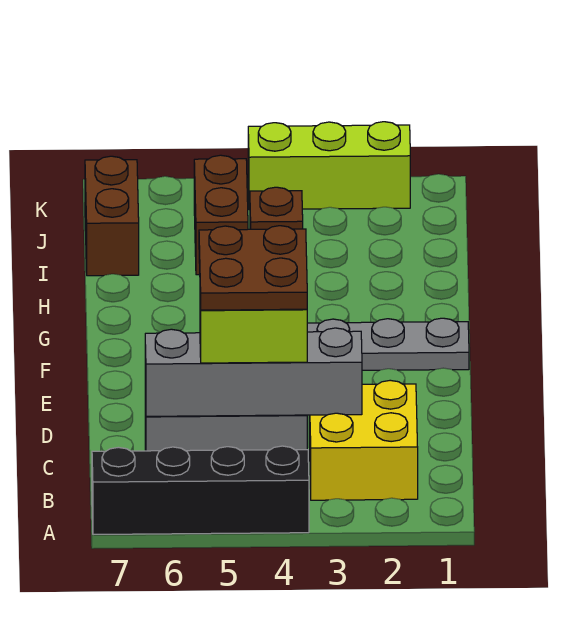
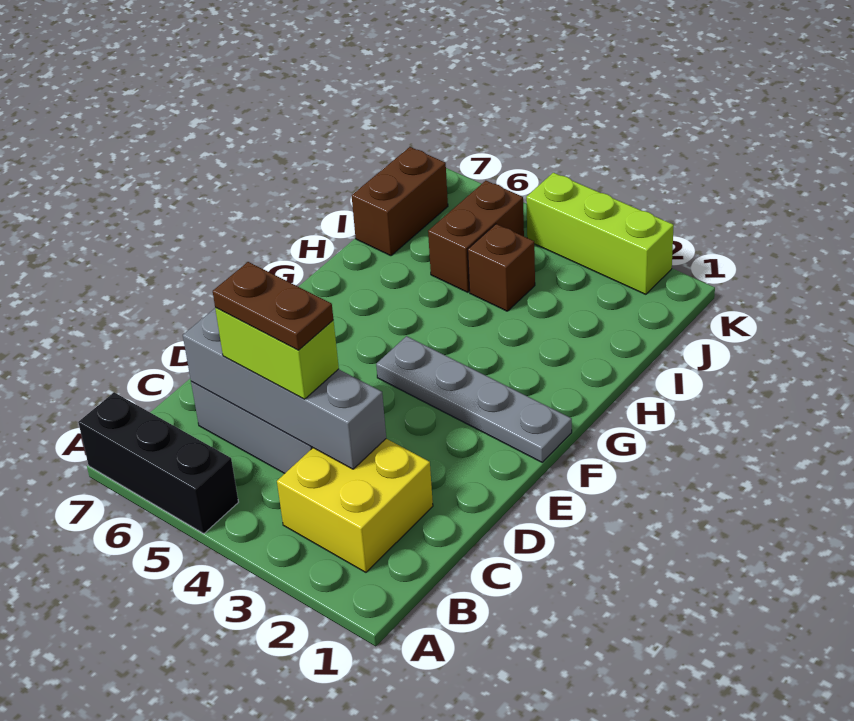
black 1x4 brick [92,446,309,535] -> black 1x3 brick [78,392,238,534]
brown 2x2 plate [199,226,307,310] -> brown 1x2 plate [213,262,333,350]

